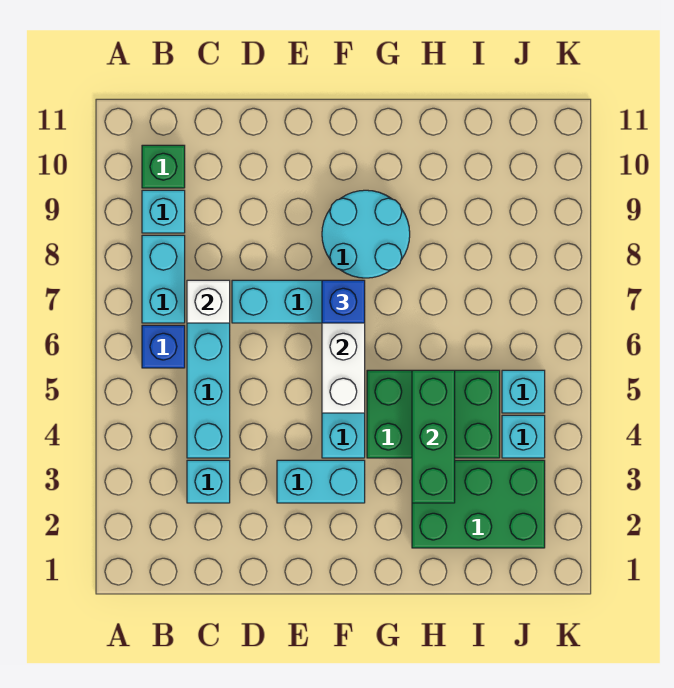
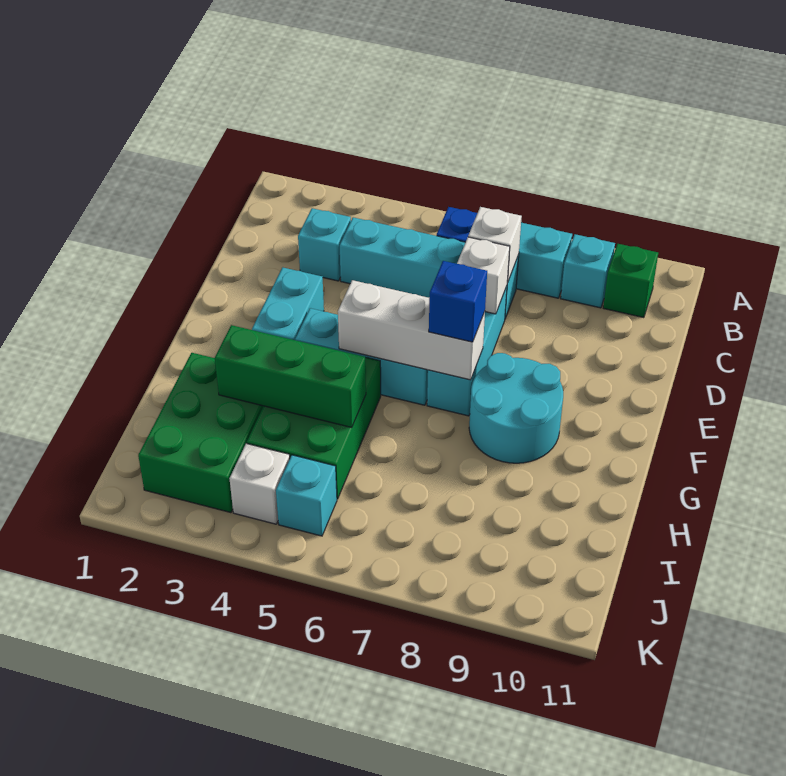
none -> white 1x1 brick [457,237,510,314]
cyan 1x1 brick [502,415,545,458] -> white 1x1 brick [229,444,290,524]

